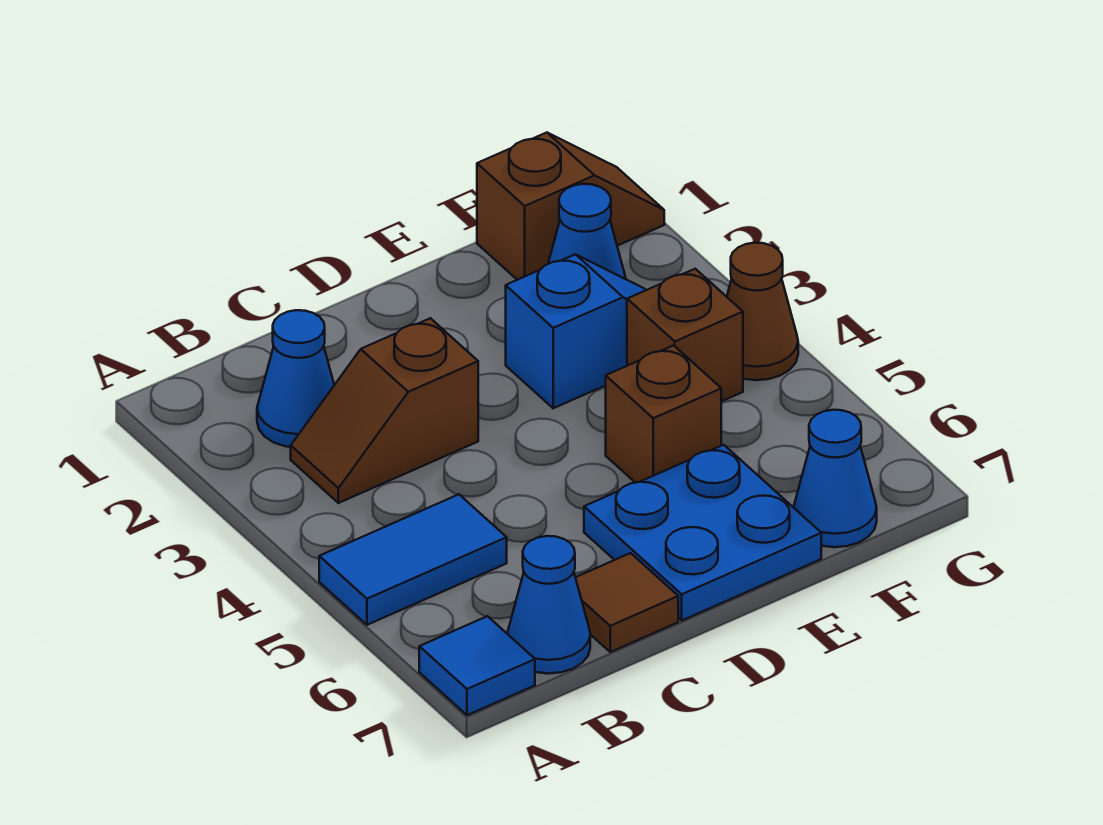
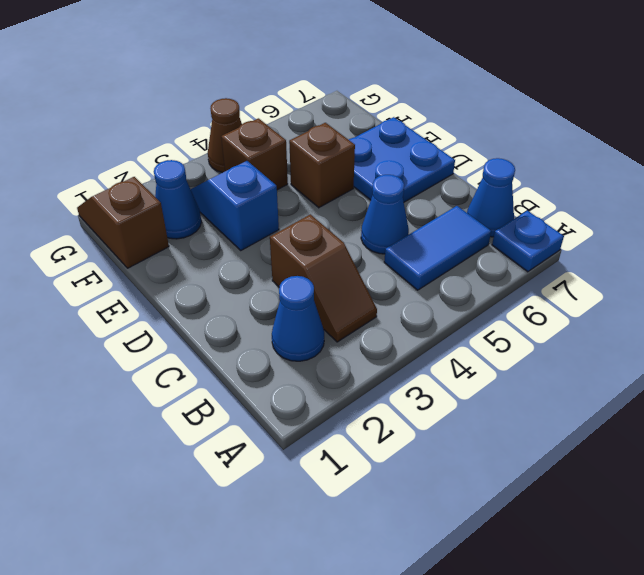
blue 1x2 tile [319,494,507,625] -> blue 1x2 tile turned to [384,206,491,290]
blue 1x1 tile [419,616,535,715] -> blue 1x1 plate [492,211,564,272]
brown 1x1 tile [575,553,678,652] -> none
blue 1x1 cone [794,410,877,547] -> blue 1x1 cone moved to [361,175,409,254]

